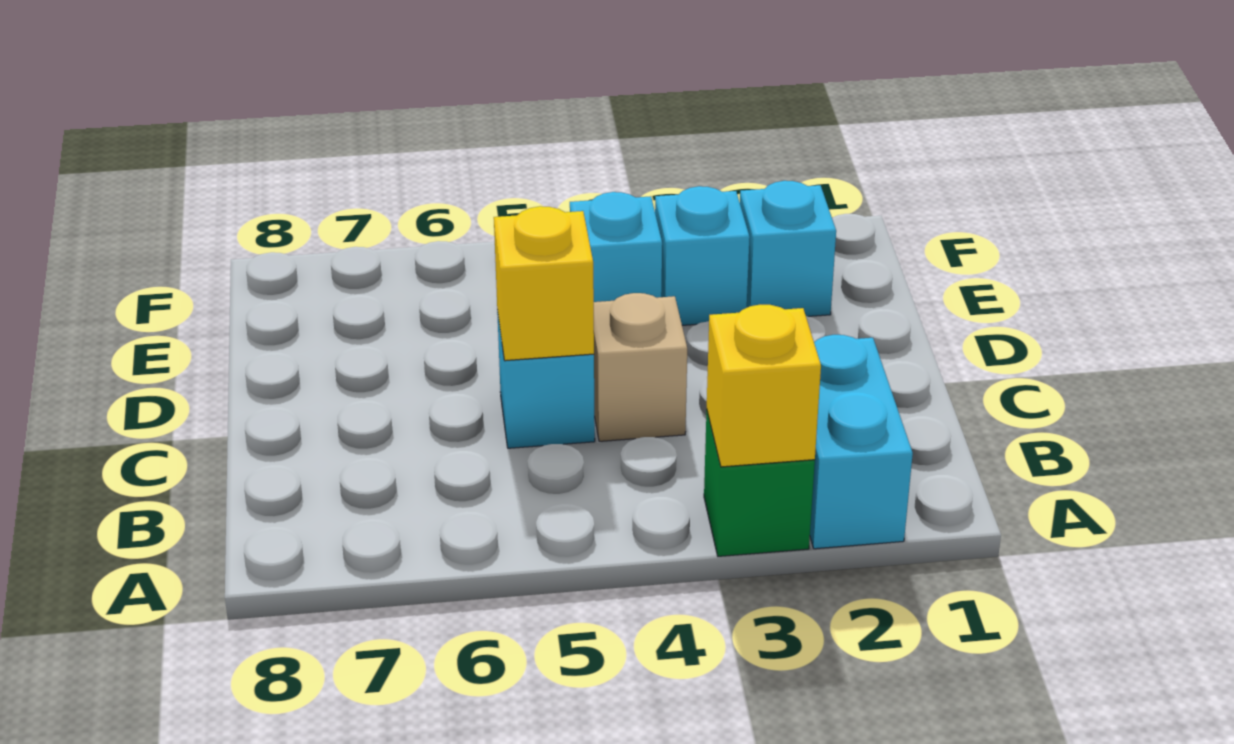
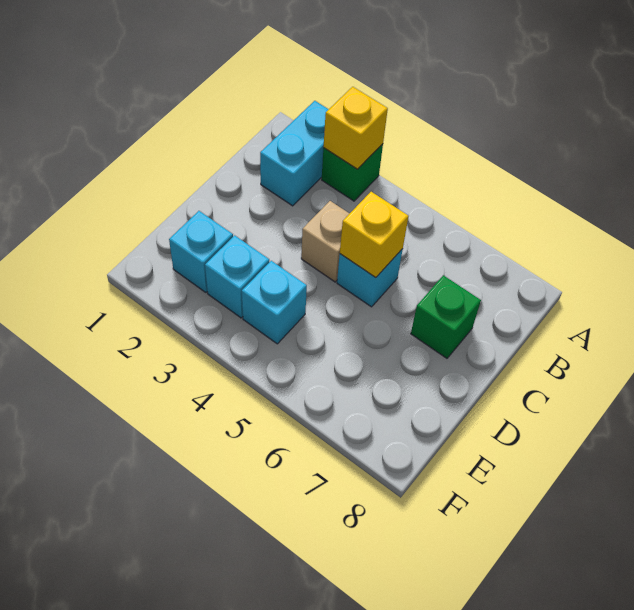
none -> green 1x1 brick [411,275,481,358]

